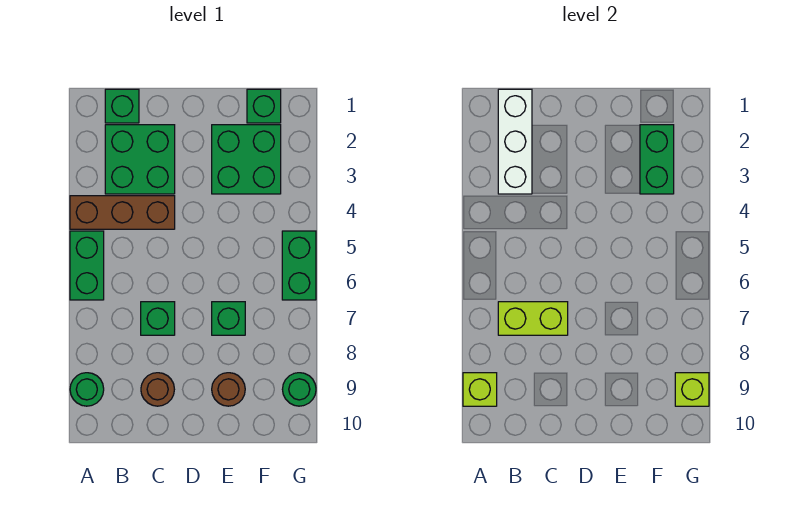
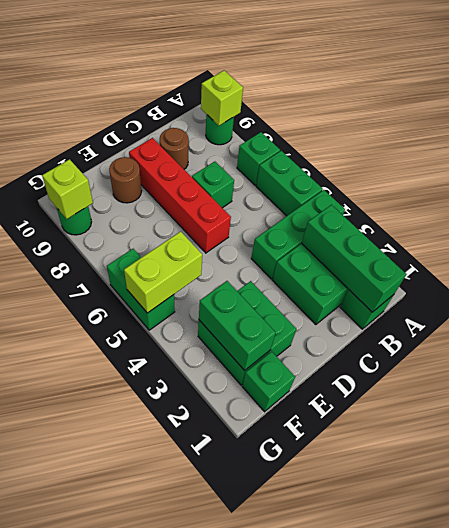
brown 1x3 brick [70,196,175,229] -> green 1x3 brick [251,190,345,279]
white 1x3 brick [498,89,532,194] -> green 1x3 brick [302,205,406,312]
lime 1x2 brick [498,302,568,335] -> lime 1x2 brick moved to [124,231,202,313]
none -> red 1x4 brick [129,138,231,253]
green 1x1 brick [212,302,245,335] -> green 1x1 brick moved to [237,132,280,185]

